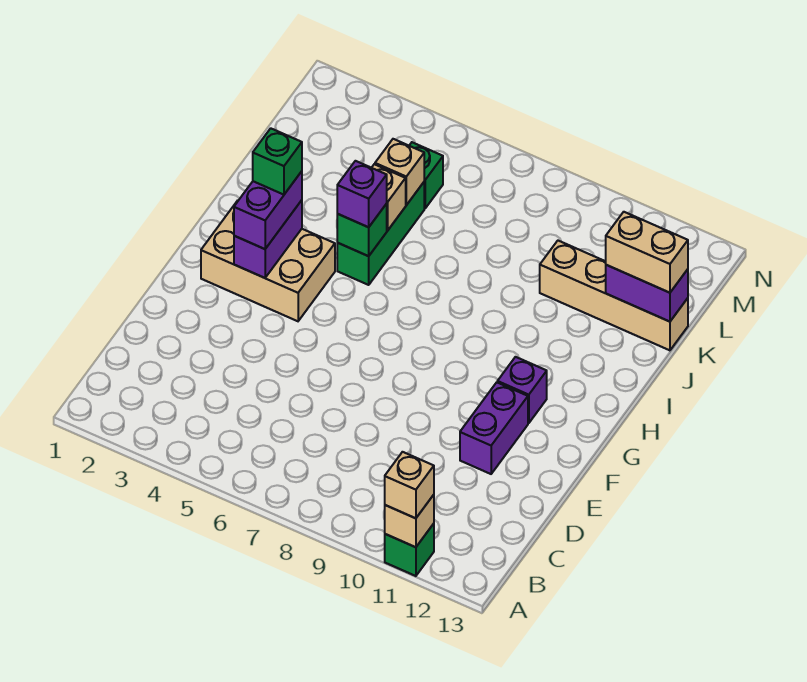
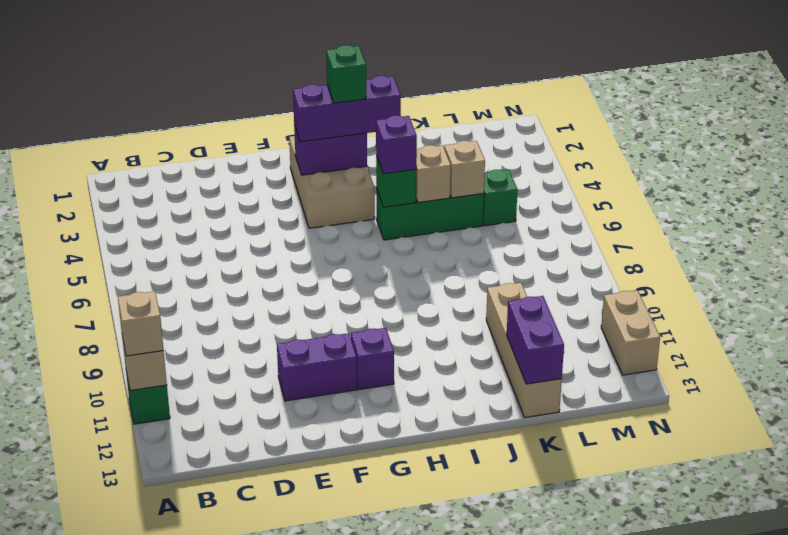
purple 1x2 brick [234,171,302,249] -> purple 1x3 brick [293,76,401,142]
tan 1x2 brick [606,212,688,293] -> tan 1x2 brick moved to [601,290,660,375]

